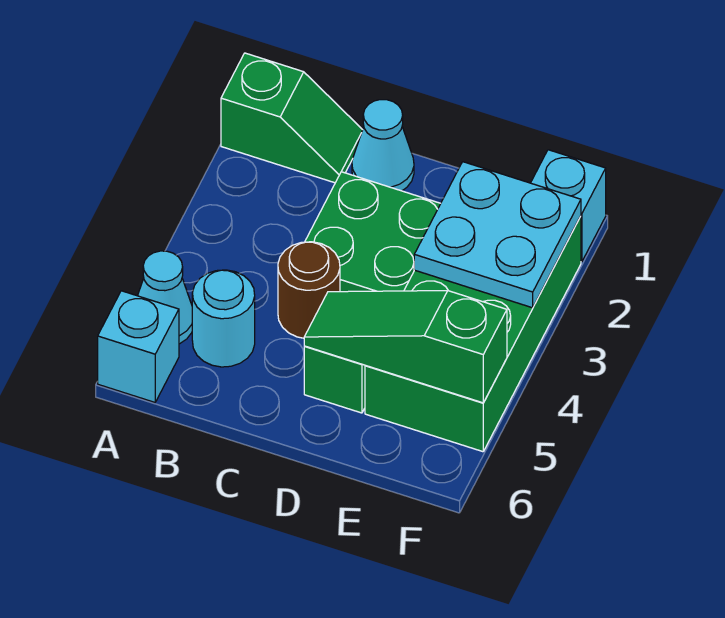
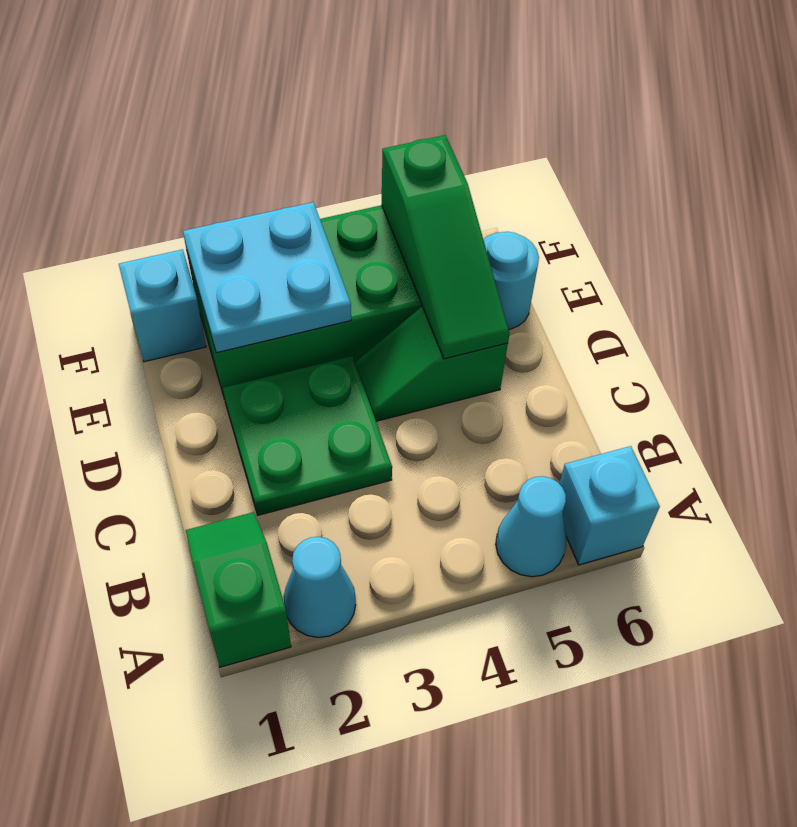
cyan 1x1 round brick [192,270,255,367] -> cyan 1x1 round brick moved to [483,232,539,330]
cyan 1x1 cone [352,100,414,191] -> cyan 1x1 cone moved to [284,537,356,637]
brown 1x1 round brick [278,242,340,338] -> none

